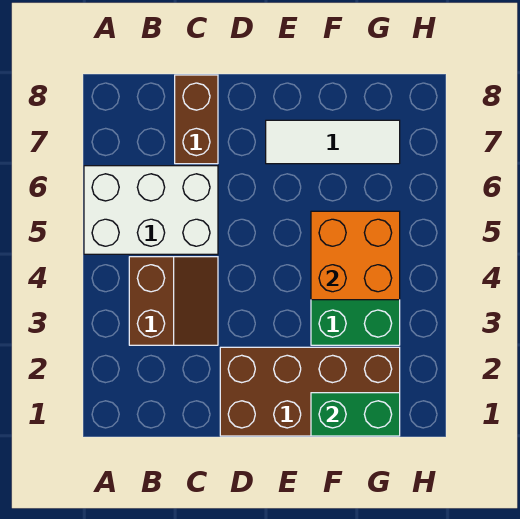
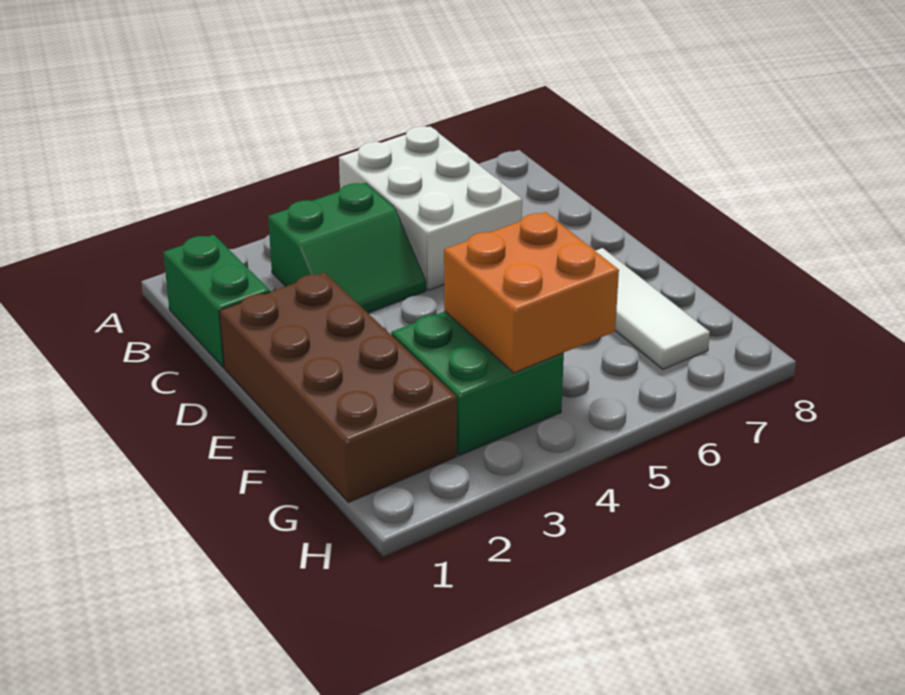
brown 2x2 slope [129,257,218,345] -> green 2x2 slope [268,183,426,313]
brown 1x2 brick [175,75,218,164] -> none
green 1x2 brick [311,393,400,436] -> green 1x2 brick moved to [163,235,270,368]

